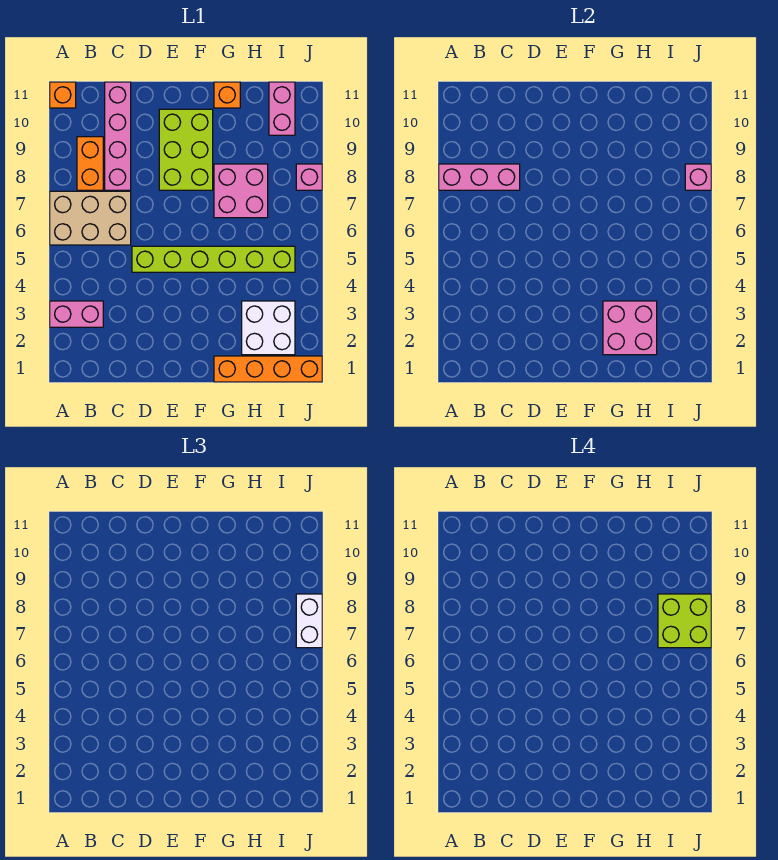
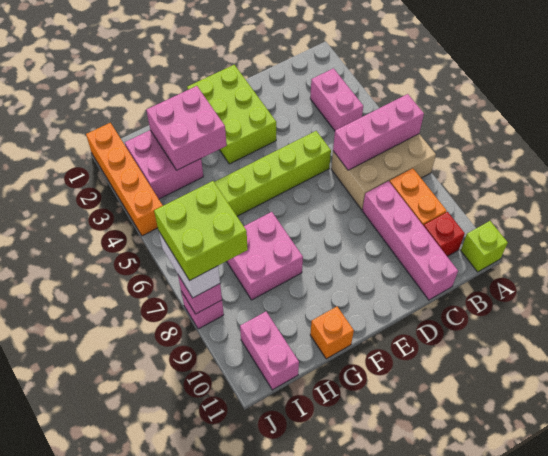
pink 1x2 brick [50,301,103,327] -> pink 1x2 brick turned to [310,68,363,131]
pink 1x3 brick [439,164,520,190] -> pink 1x3 brick moved to [333,94,424,170]
orange 1x1 brick [50,82,76,108] -> lime 1x1 brick [461,221,508,272]
none -> red 1x1 brick [424,212,465,256]
lime 2x3 brick [159,109,213,190] -> lime 2x3 brick moved to [187,65,276,164]
orange 1x4 brick [214,356,322,382] -> orange 1x4 brick turned to [86,123,163,236]
white 2x2 brick [242,301,295,355] -> pink 2x2 brick [125,130,203,199]

